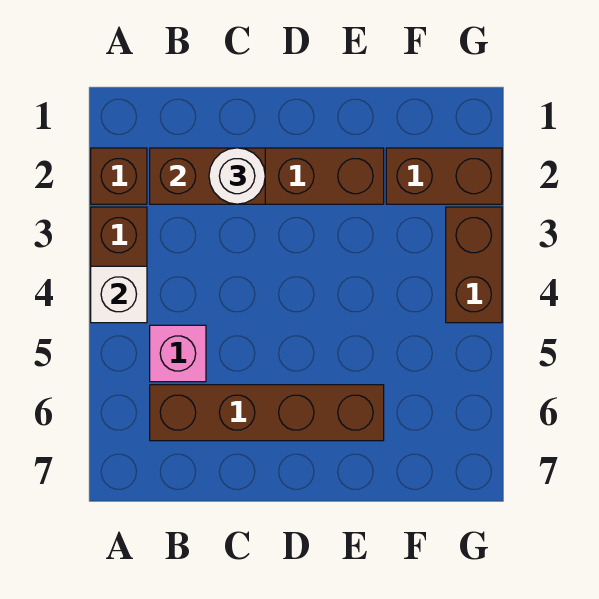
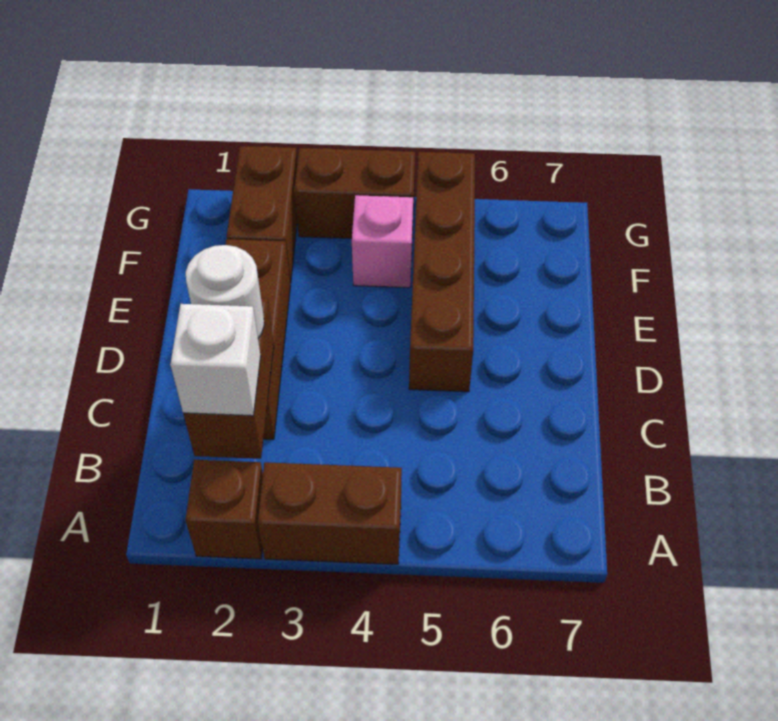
white 1x1 brick [91,266,147,323] -> white 1x1 brick moved to [170,304,261,416]
pink 1x1 brick [150,325,206,382] -> pink 1x1 brick moved to [352,195,413,288]
brown 1x4 brick [150,385,384,441] -> brown 1x4 brick moved to [409,152,475,392]

